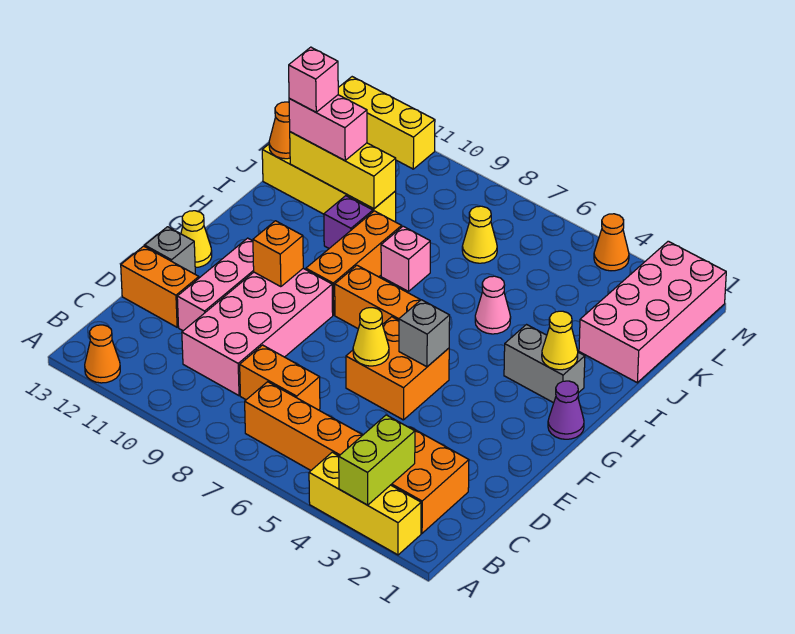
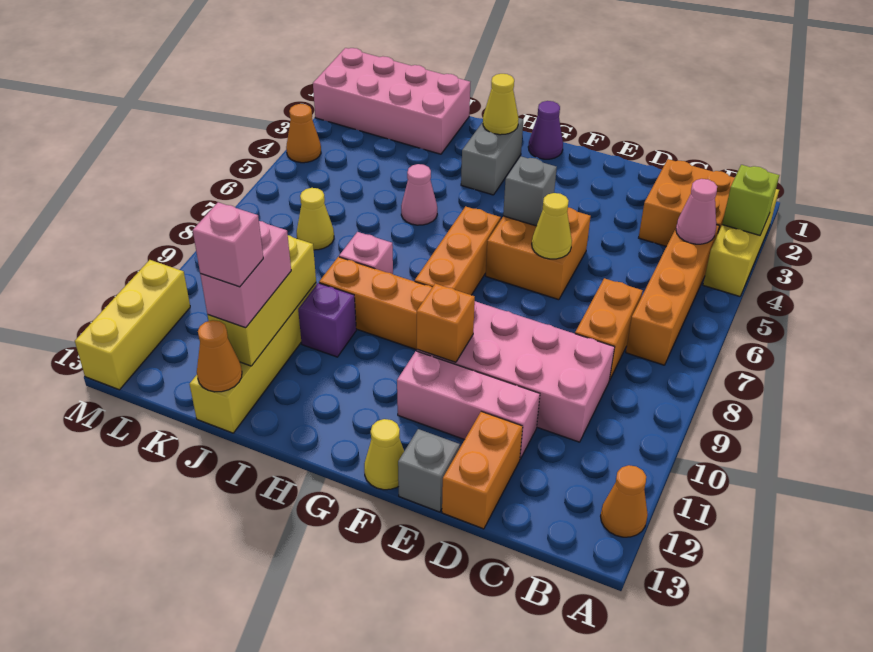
lime 1x2 brick [339,415,415,505] -> lime 1x1 brick [722,165,779,235]
none -> pink 1x1 cone [676,179,717,244]

